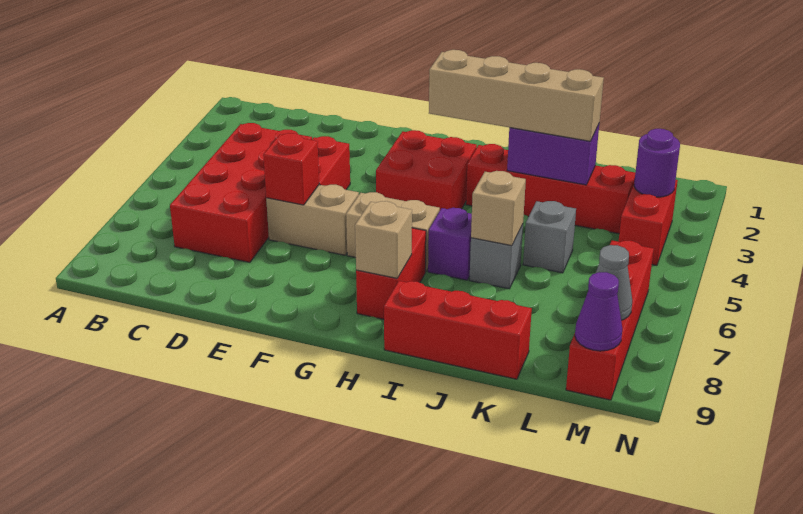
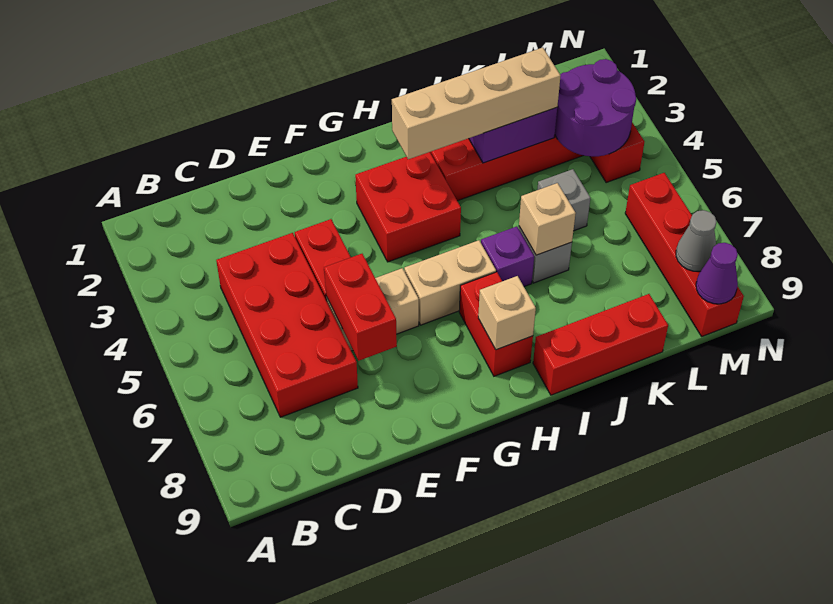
red 1x1 brick [263,133,319,205] -> red 1x2 brick [324,254,397,361]
purple 1x1 round brick [634,129,680,197] -> purple 2x2 round brick [555,59,636,156]

